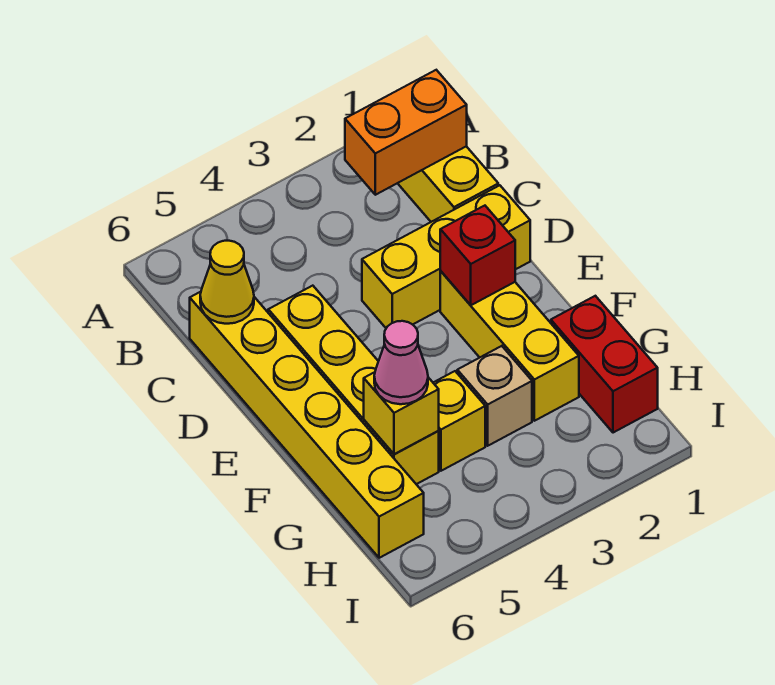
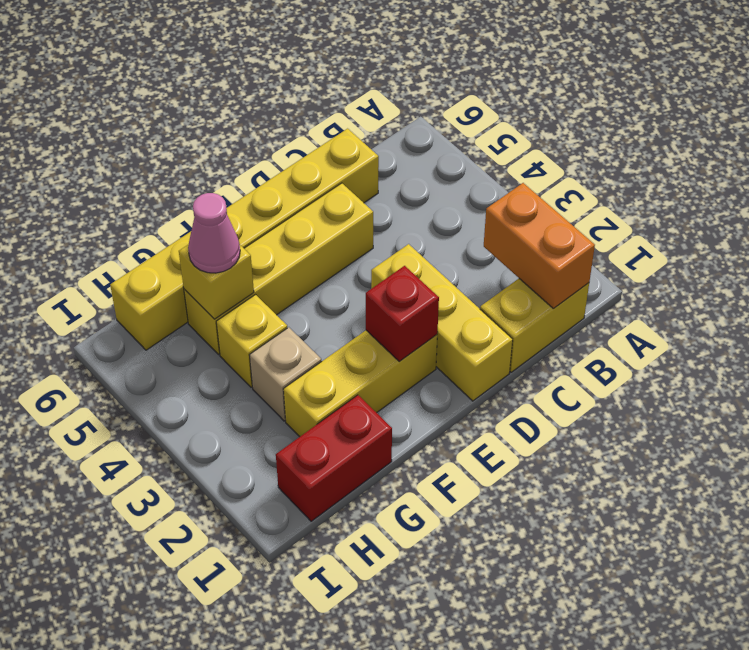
yellow 1x1 cone [200,241,254,324] -> none

